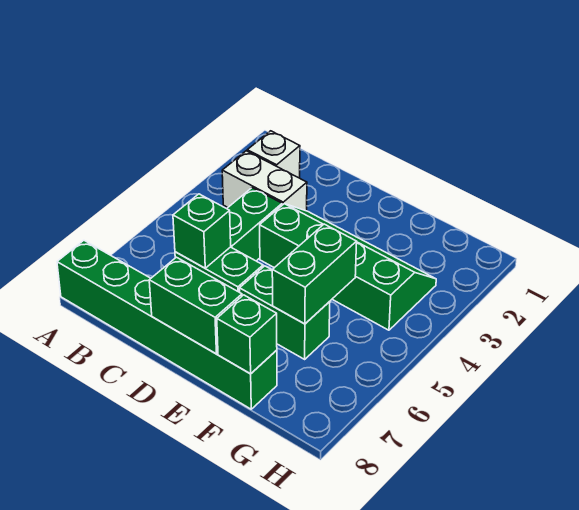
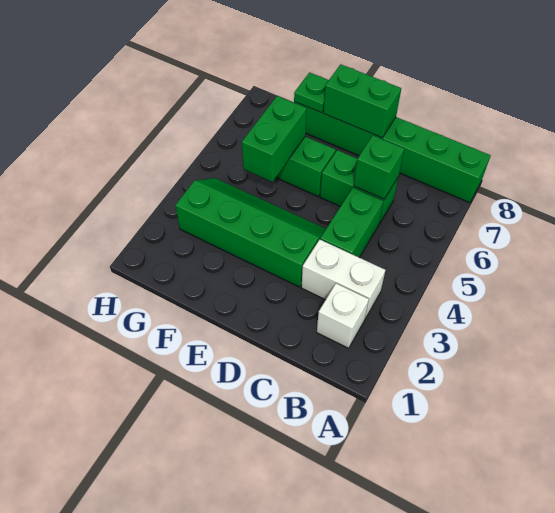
green 2x4 slope [260,204,436,330] -> green 2x4 slope turned to [175,178,326,287]
green 1x1 brick [217,295,277,374] -> green 1x1 plate [294,72,329,113]

